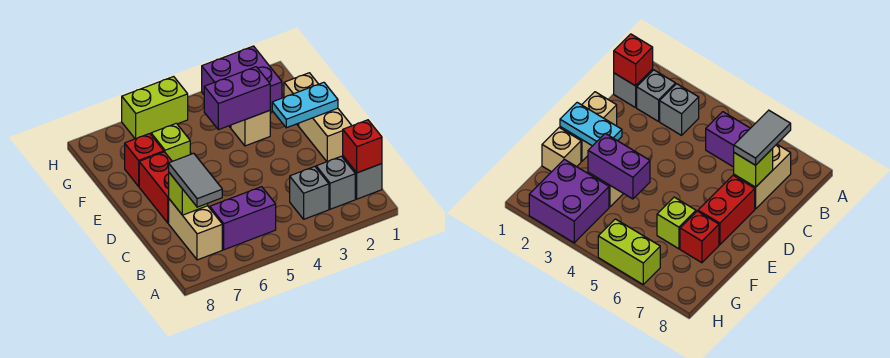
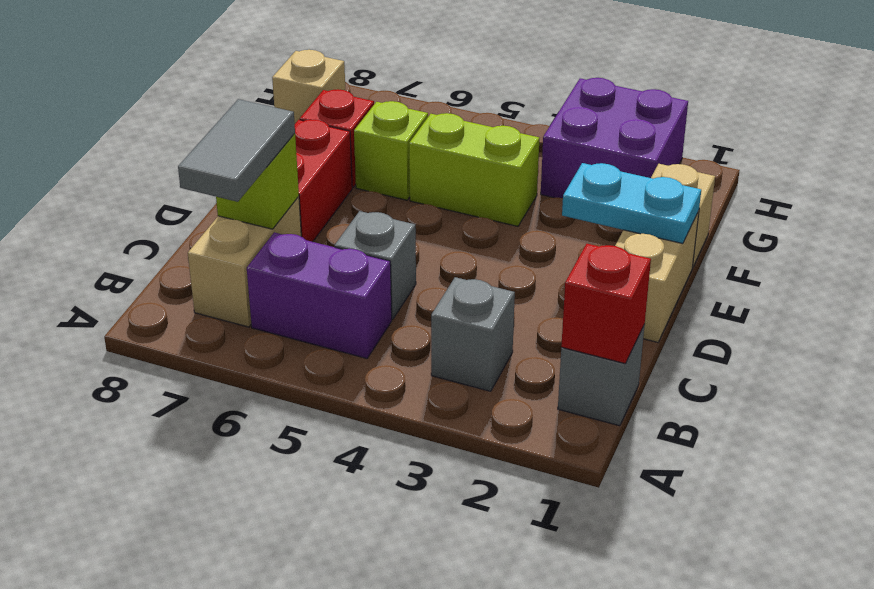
grey 1x1 brick [316,156,355,209] -> grey 1x1 brick moved to [334,211,416,319]
tan 1x1 brick [231,110,270,146] -> tan 1x1 brick moved to [272,50,345,123]
purple 1x2 brick [204,67,270,130] -> none
lime 1x2 brick [122,77,188,139] -> lime 1x2 brick moved to [409,113,539,226]

